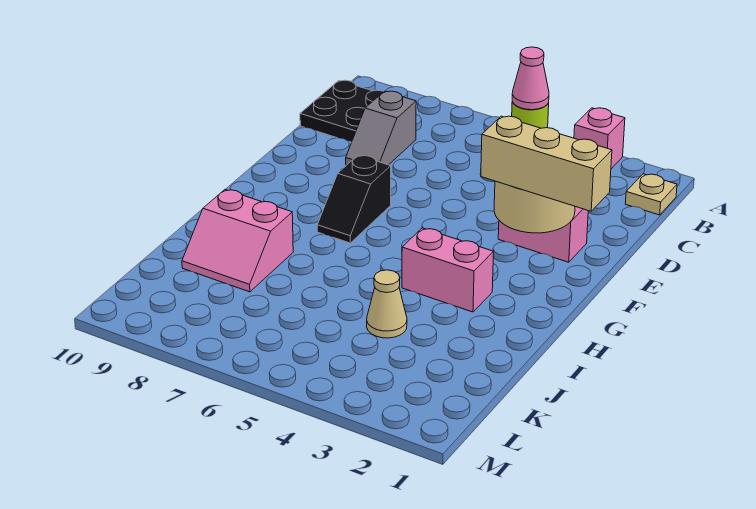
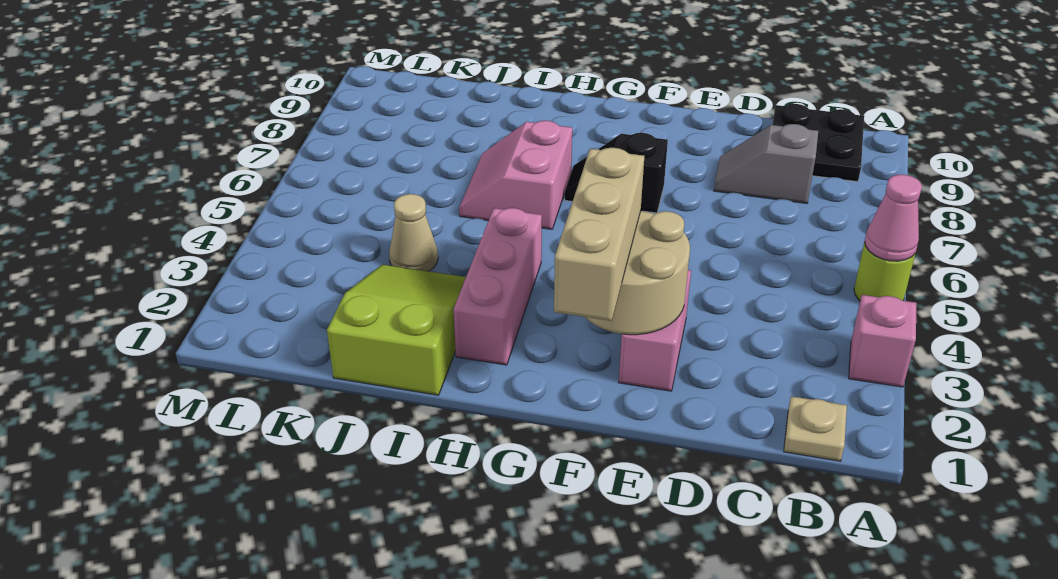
pink 1x2 brick [402,228,494,312] -> pink 1x3 brick [454,208,542,365]
none -> lime 2x3 slope [327,265,466,395]
pink 2x2 slope [182,189,293,292] -> pink 2x2 slope moved to [459,121,572,229]

